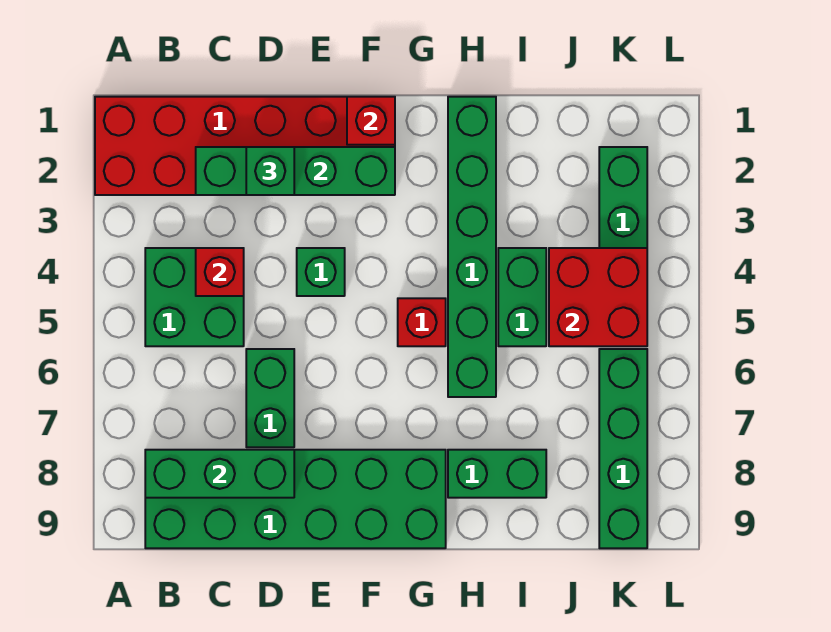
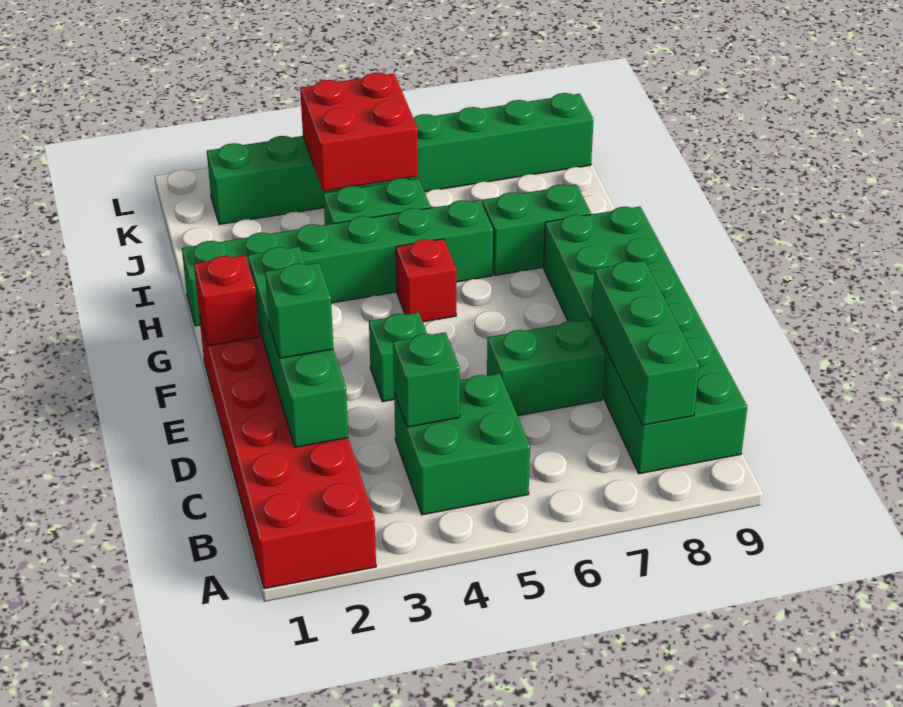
red 1x1 brick [196,248,244,296] -> green 1x1 brick [393,332,460,427]
green 1x2 brick [448,450,546,498] -> green 1x2 brick turned to [482,184,591,275]

